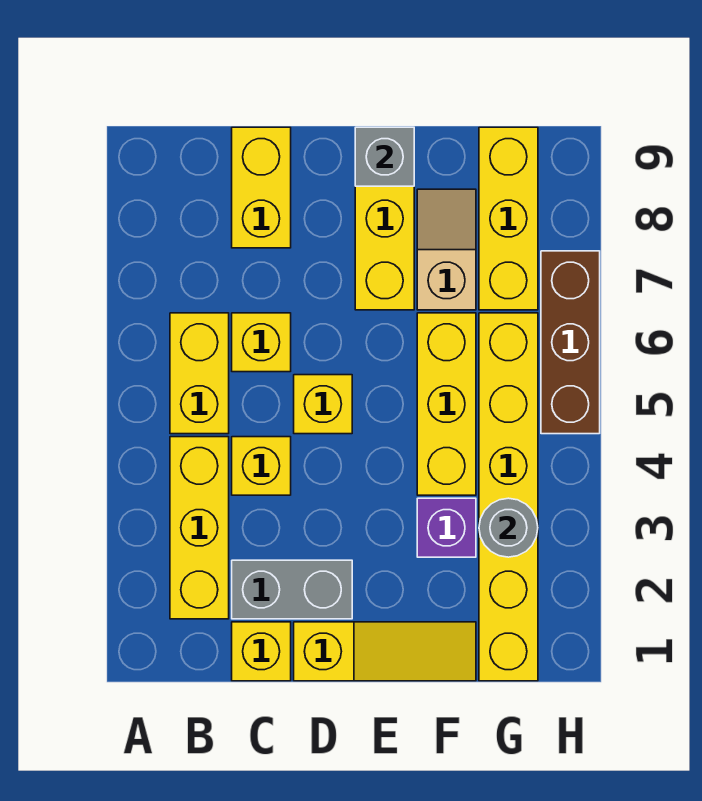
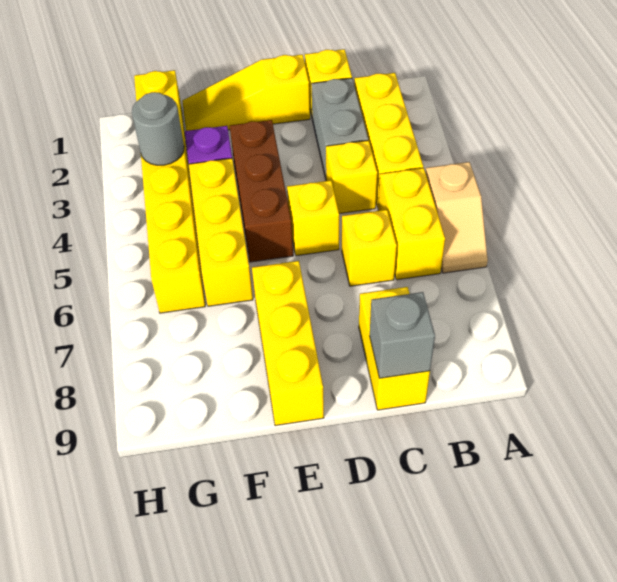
grey 1x2 brick [232,560,352,619] -> grey 1x2 brick turned to [311,78,368,179]
grey 1x1 brick [355,127,414,186] -> grey 1x1 brick moved to [370,292,435,378]
tan 1x2 slope [417,189,476,310] -> tan 1x2 slope moved to [426,162,488,273]
yellow 1x3 brick [479,127,538,310] -> none
brown 1x3 brick [541,251,600,434] -> brown 1x3 brick moved to [230,120,293,262]

